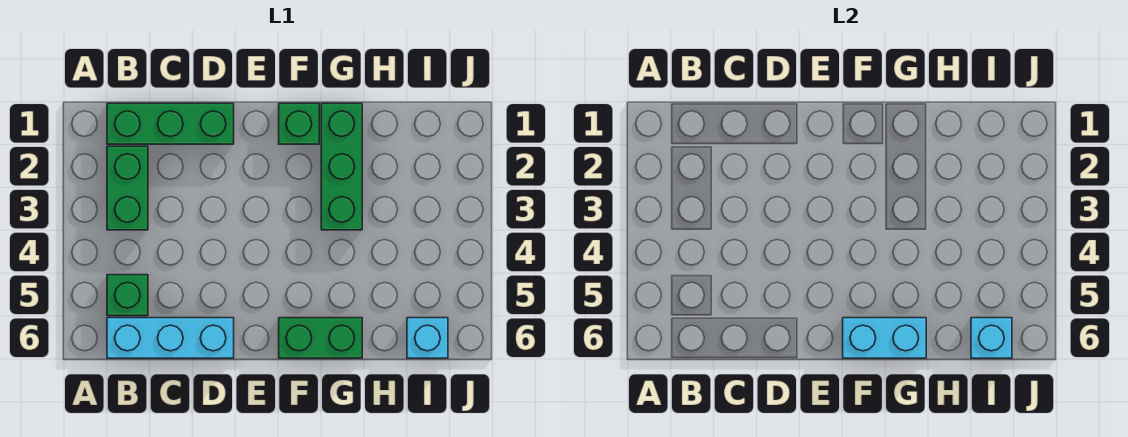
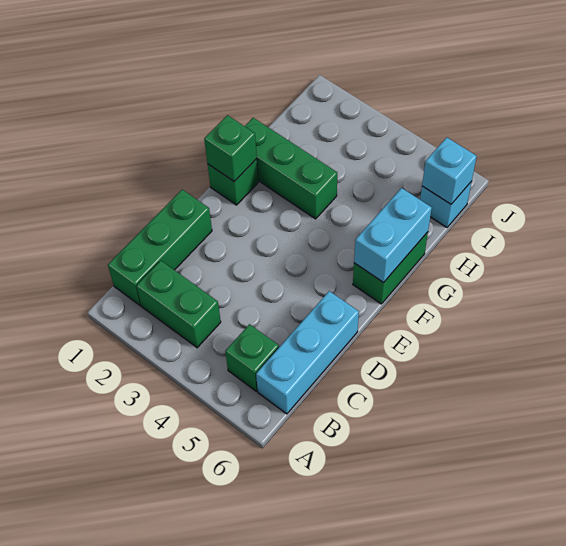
none -> green 1x1 brick [204,115,257,181]

